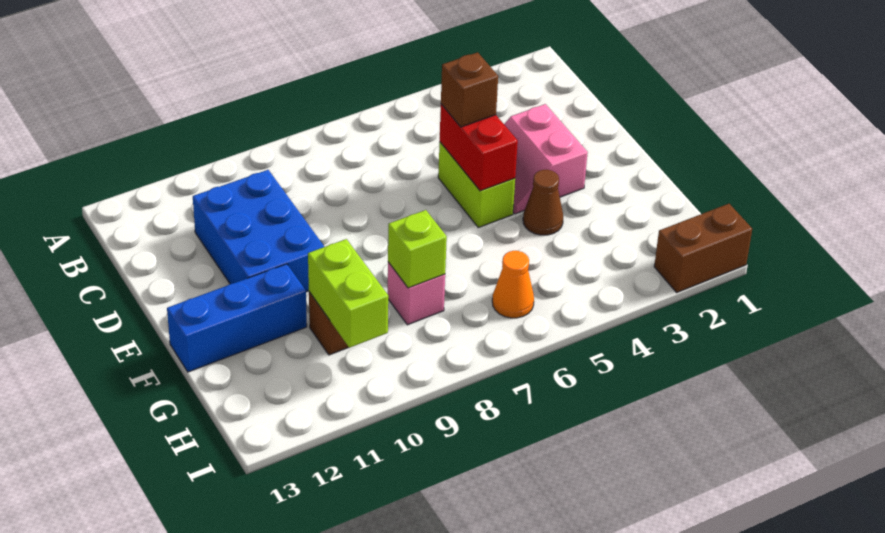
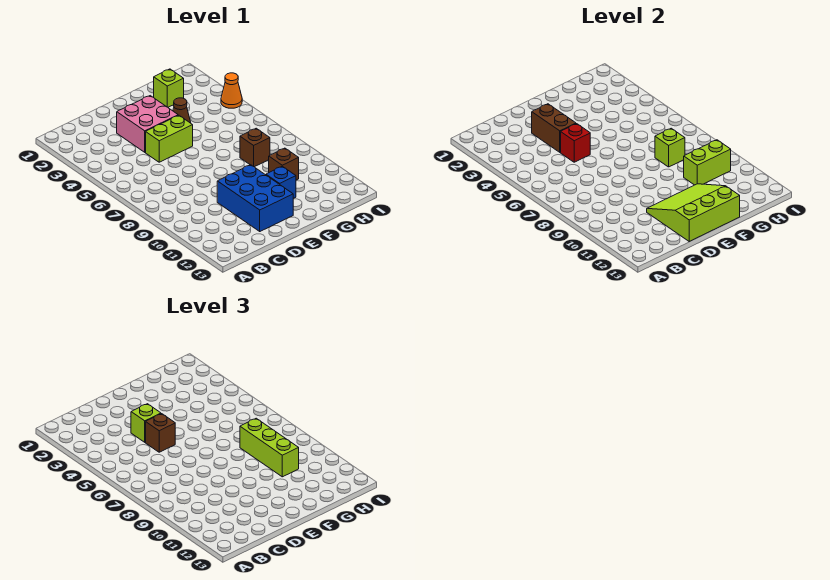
blue 2x3 brick [193,170,324,292] -> blue 2x3 brick turned to [217,165,293,231]
pink 2x2 slope [504,104,588,214] -> pink 2x2 brick [117,96,178,152]
none -> lime 1x1 brick [131,404,161,442]
red 1x2 brick [440,104,518,191] -> red 1x1 brick [561,124,590,162]
none -> lime 3x3 slope [647,184,740,242]
blue 1x3 brick [167,264,307,372] -> blue 1x1 brick [266,166,296,198]
none -> lime 1x1 brick [154,69,184,107]
pink 1x1 brick [388,262,445,325] -> brown 1x1 brick [240,128,270,167]
none -> lime 1x3 brick [240,418,299,477]
orange 1x1 cone [492,251,534,318] -> orange 1x1 cone moved to [221,73,242,108]
brown 1x2 brick [654,204,752,292] -> brown 1x2 brick moved to [532,104,576,152]

